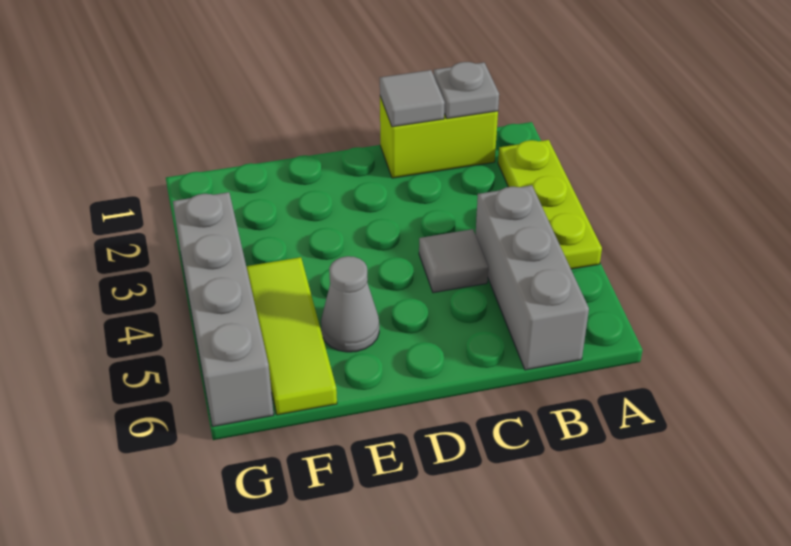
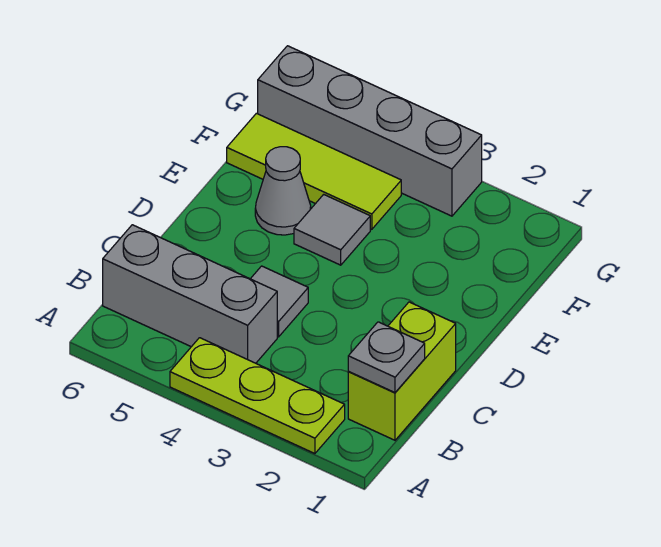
grey 1x1 tile [380,70,445,127] -> grey 1x1 tile moved to [294,194,370,265]

